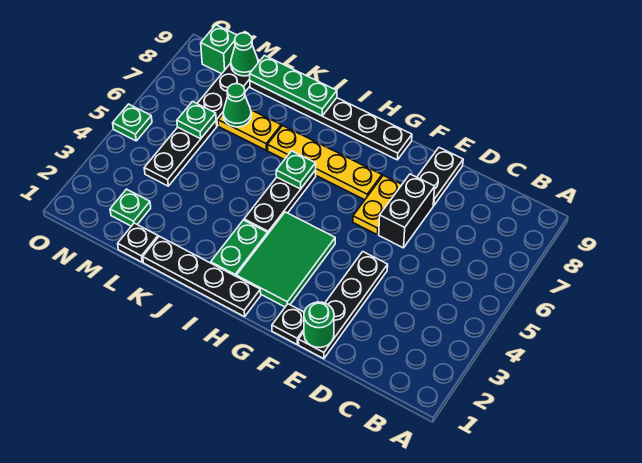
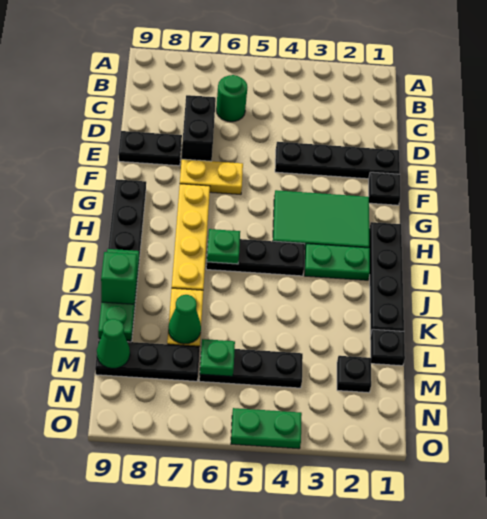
green 1x1 round brick [304,302,334,347] -> green 1x1 round brick moved to [216,75,247,122]
black 1x2 brick [379,174,435,248] -> black 1x2 brick turned to [182,95,216,161]
green 1x1 plate [110,189,151,226] -> black 1x1 plate [337,356,371,393]
green 1x1 brick [201,25,237,74] -> green 1x1 brick moved to [101,252,137,304]
green 1x1 plate [113,104,152,141] -> green 1x2 plate [231,408,302,449]

